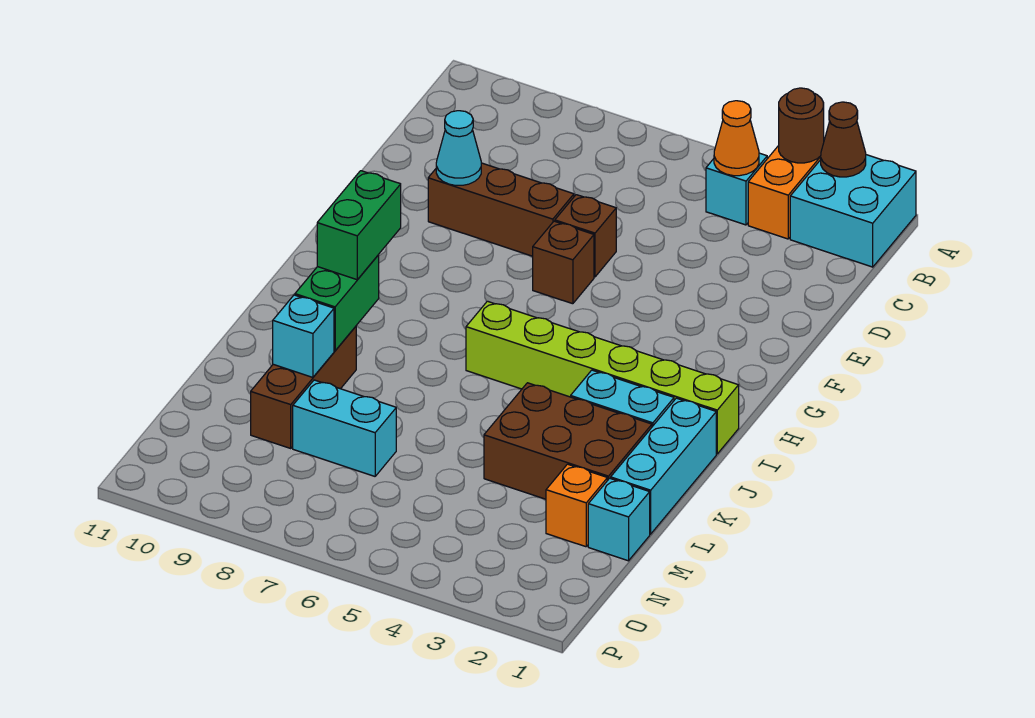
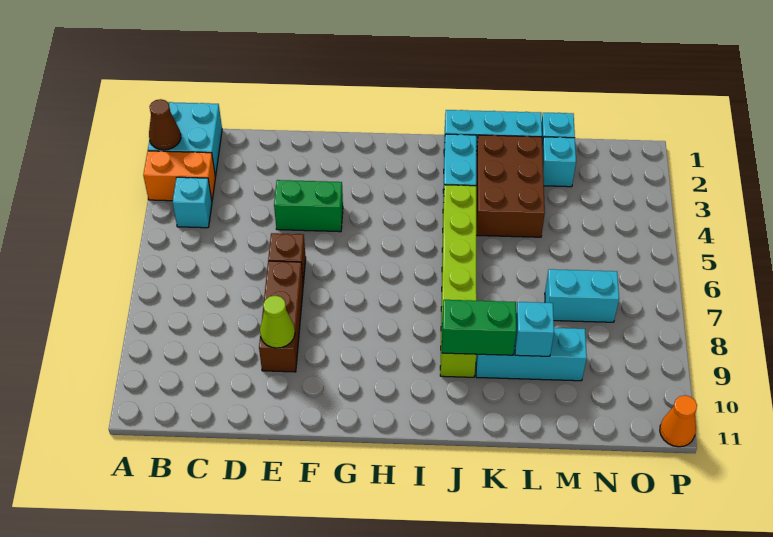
brown 1x1 round brick [779,88,824,163] -> none
orange 1x1 cone [714,101,759,176] -> orange 1x1 cone moved to [660,395,697,447]
cyan 1x1 cone [436,111,481,185] -> lime 1x1 cone [260,296,295,348]
brown 1x1 brick [533,221,594,304] -> none
lime 1x6 brick [466,301,739,454] -> lime 1x6 brick moved to [440,185,477,377]
green 1x2 brick [317,171,401,280] -> green 1x2 brick moved to [274,180,343,232]
brown 1x3 brick [251,326,356,448] -> cyan 1x3 brick [476,328,587,381]
orange 1x1 brick [546,464,607,547] -> cyan 1x1 brick [542,137,576,187]
cyan 1x2 brick [293,380,396,476] -> cyan 1x2 brick turned to [545,269,619,322]

